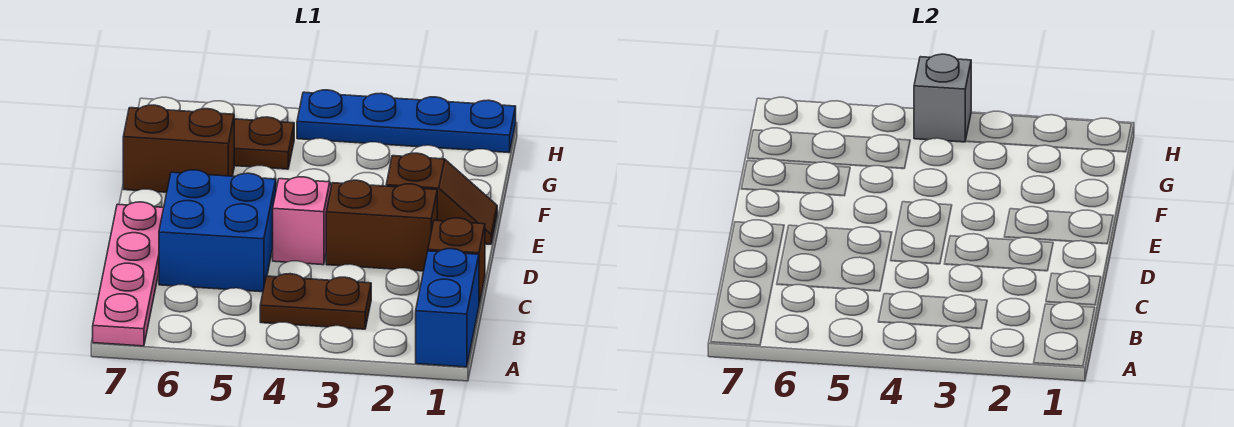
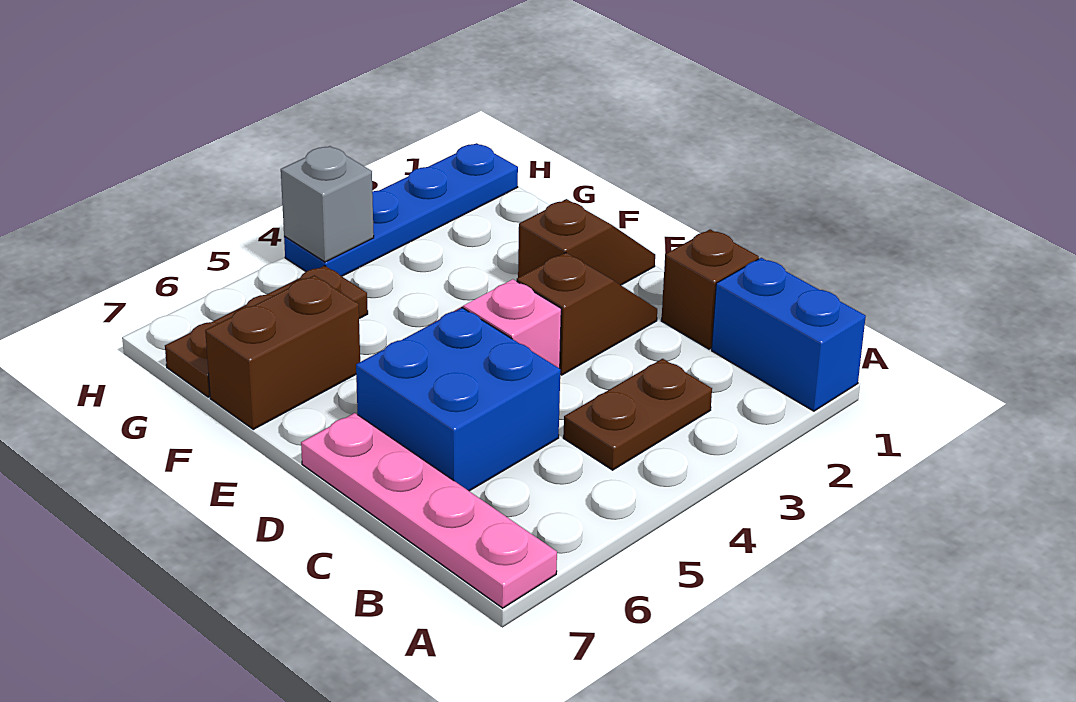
brown 1x2 brick [326,180,437,271] -> brown 1x2 slope [517,253,657,375]

